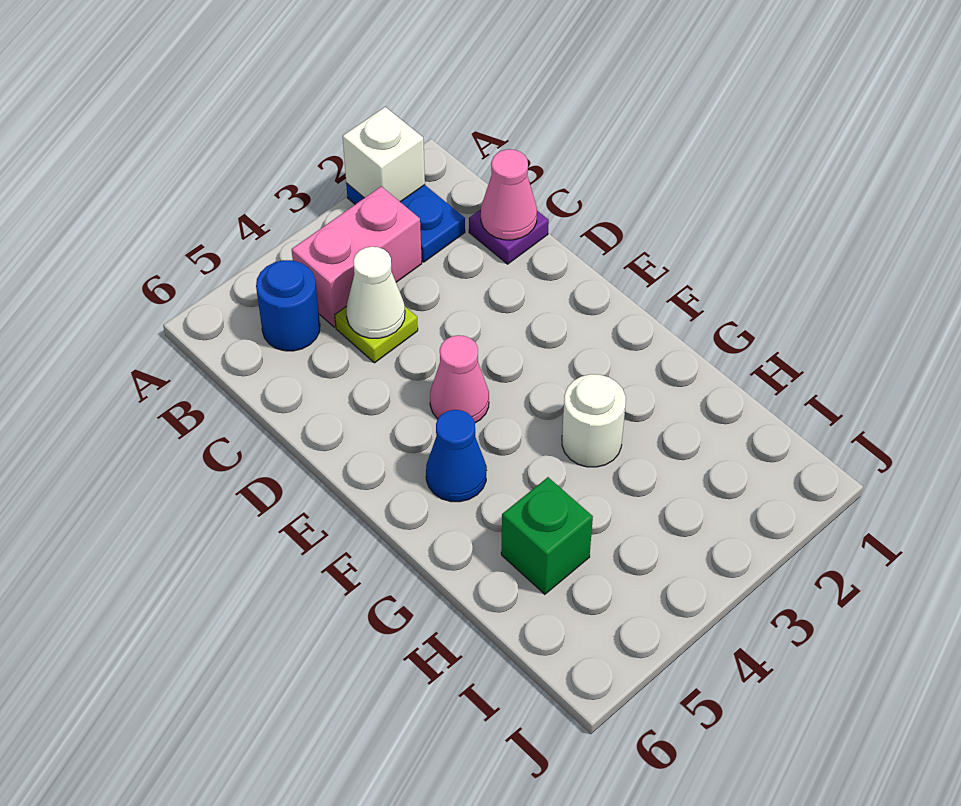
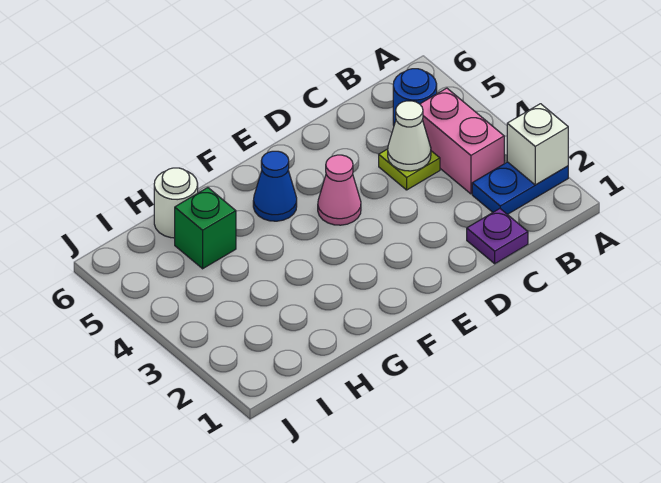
pink 1x1 cone [481,149,537,240] -> none
white 1x1 round brick [562,374,626,467] -> white 1x1 round brick moved to [154,168,198,238]

